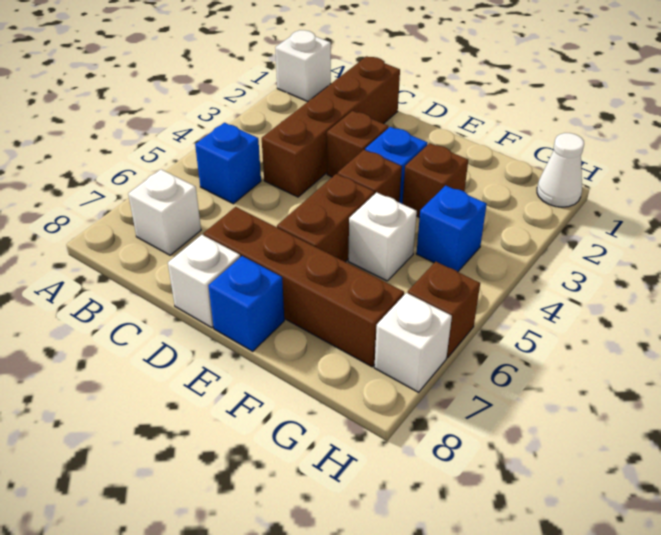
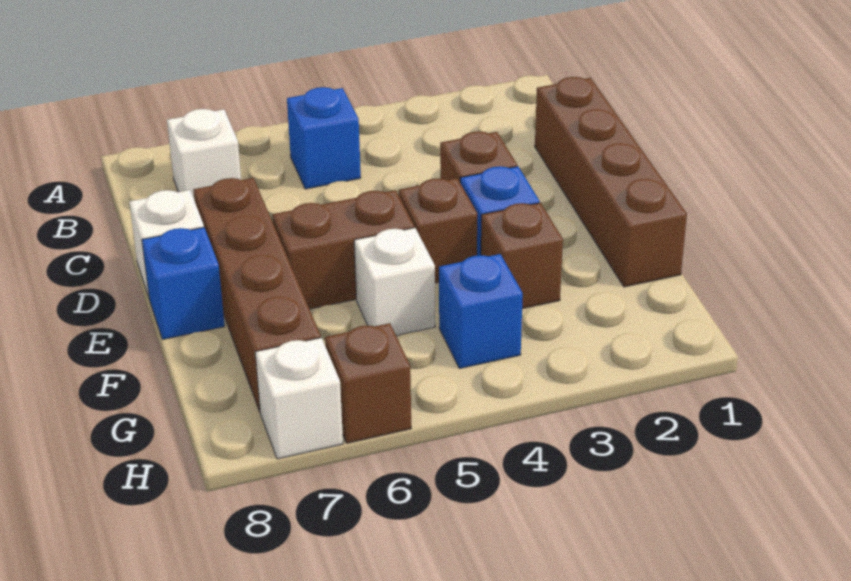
white 1x1 brick [275,30,331,102] -> none
brown 1x4 brick [262,56,400,197] -> brown 1x4 brick turned to [535,77,687,287]
white 1x1 cone [537,133,584,207] -> none

